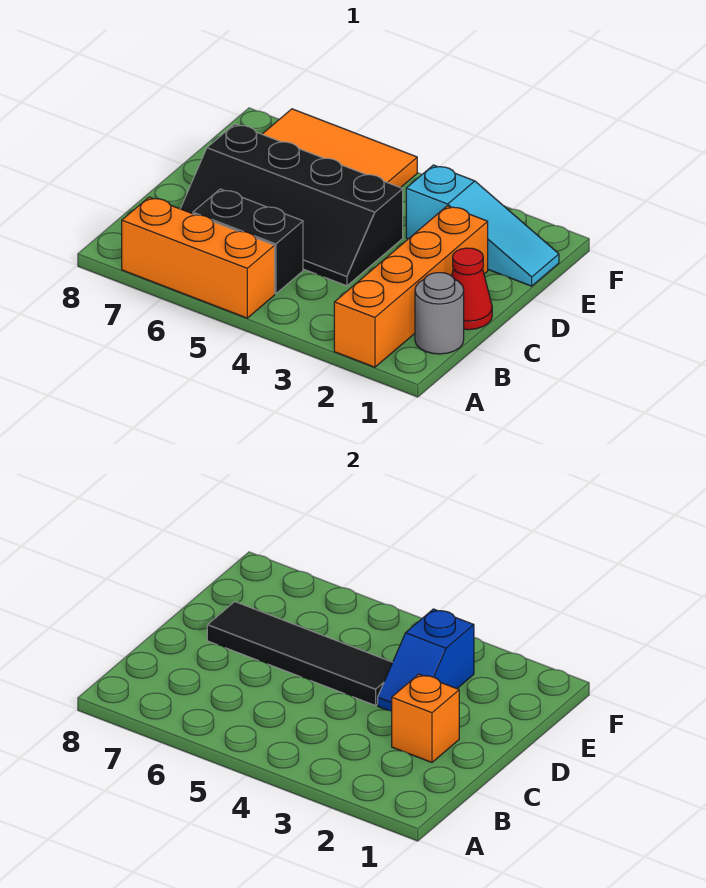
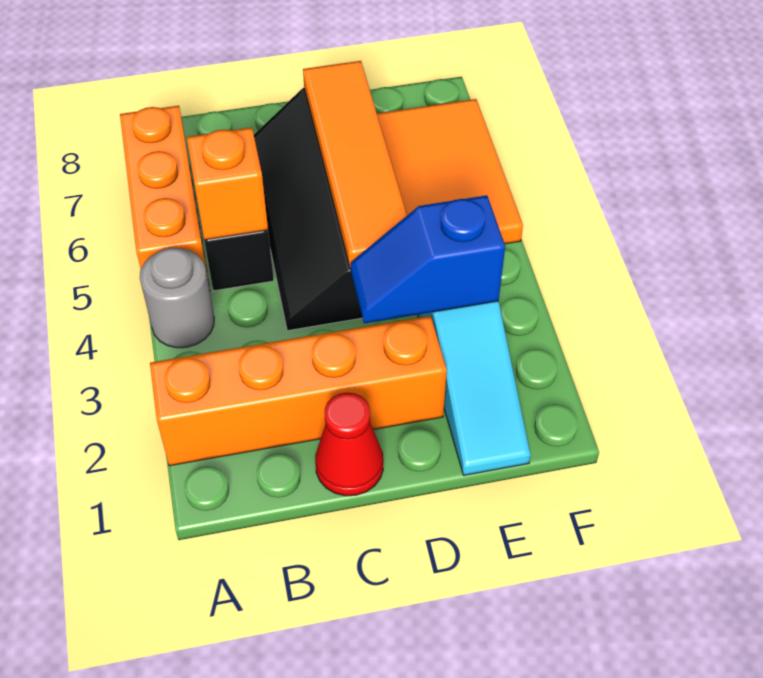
grey 1x1 round brick [415,273,464,354] -> grey 1x1 round brick moved to [140,248,214,348]
orange 1x1 brick [392,674,459,762] -> orange 1x1 brick moved to [187,127,268,240]
black 1x4 tile [207,602,393,705] -> orange 1x4 tile [303,61,407,269]

